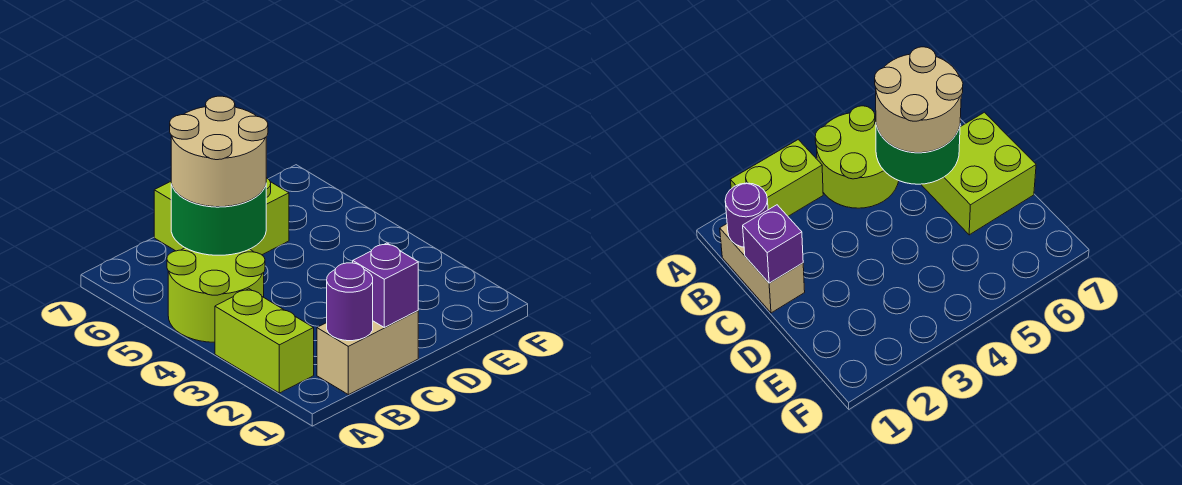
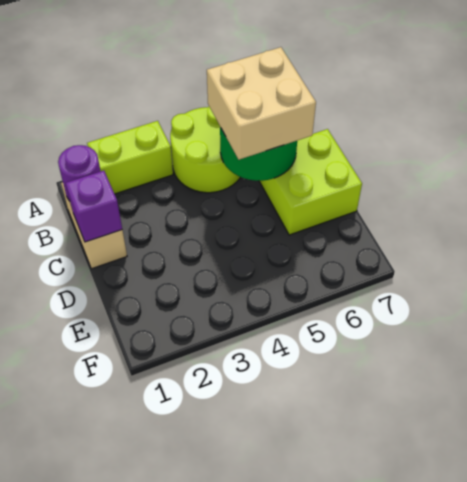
tan 2x2 round brick [170,96,268,207] -> tan 2x2 brick [207,47,316,160]

